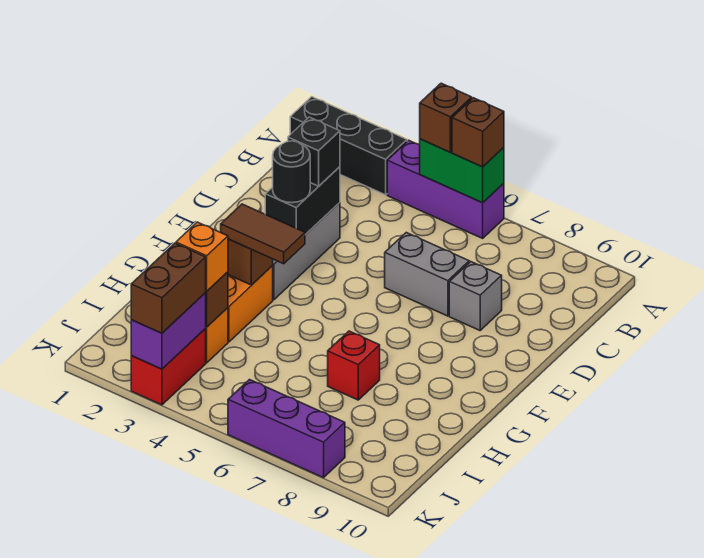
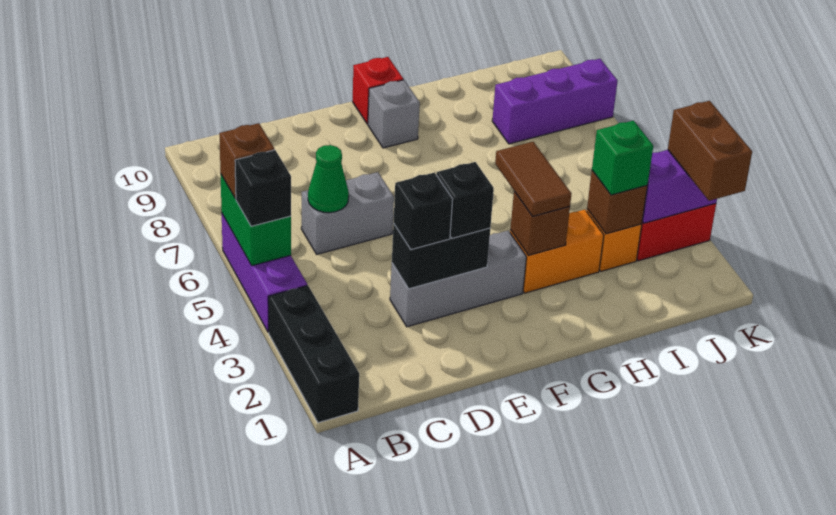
brown 1x1 brick [420,83,472,152] -> black 1x1 brick [235,150,291,226]
none -> green 1x1 cone [308,145,349,213]
grey 1x2 brick [385,233,469,316] -> grey 1x2 brick turned to [301,172,394,254]
grey 1x1 brick [449,262,502,330] -> grey 1x1 brick moved to [368,80,420,148]
black 1x1 round brick [273,141,310,203] -> black 1x1 brick [436,162,494,238]
red 1x1 brick [328,331,380,400] -> red 1x1 brick moved to [353,57,403,124]
orange 1x1 brick [176,222,228,291] -> green 1x1 brick [592,121,653,195]
brown 1x2 brick [131,243,206,333] -> brown 1x2 brick turned to [668,101,752,201]
purple 1x3 brick [228,380,345,478] -> purple 1x3 brick turned to [492,59,618,144]

